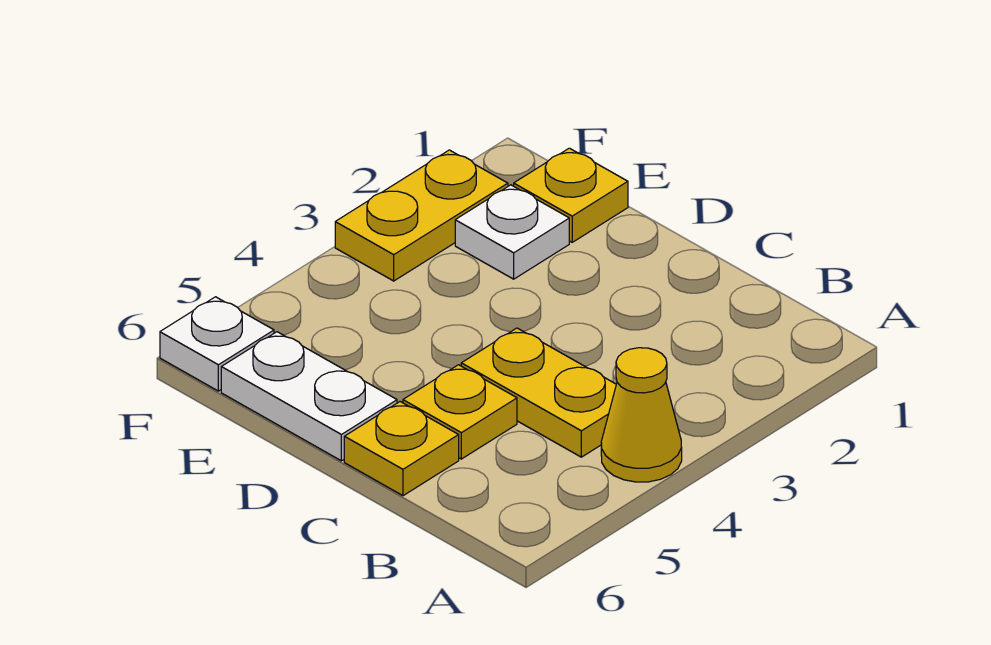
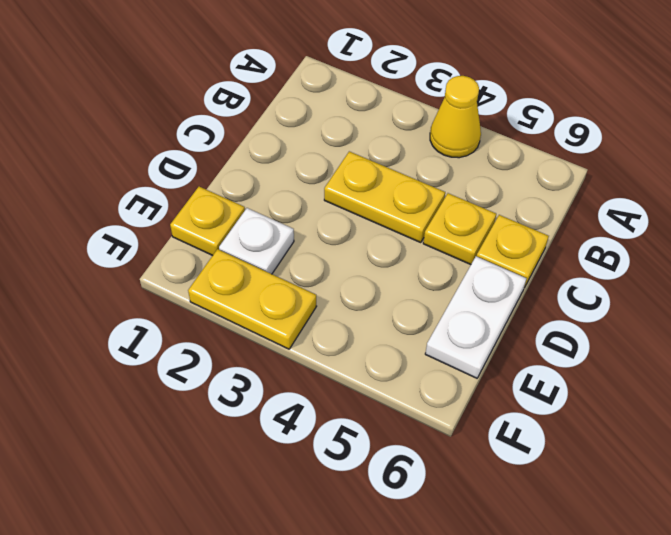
yellow 1x2 plate [461,328,616,457] -> yellow 1x2 plate turned to [324,151,445,243]
white 1x1 plate [160,297,274,391] -> none

